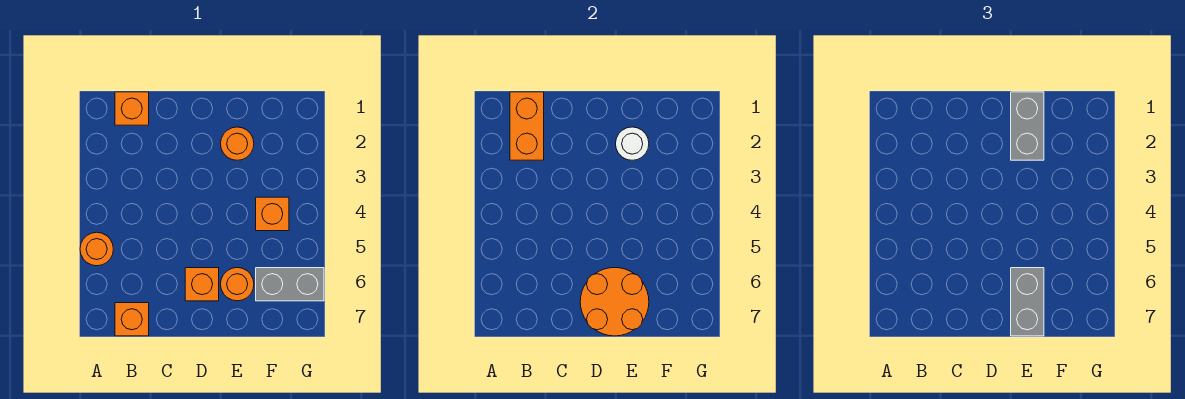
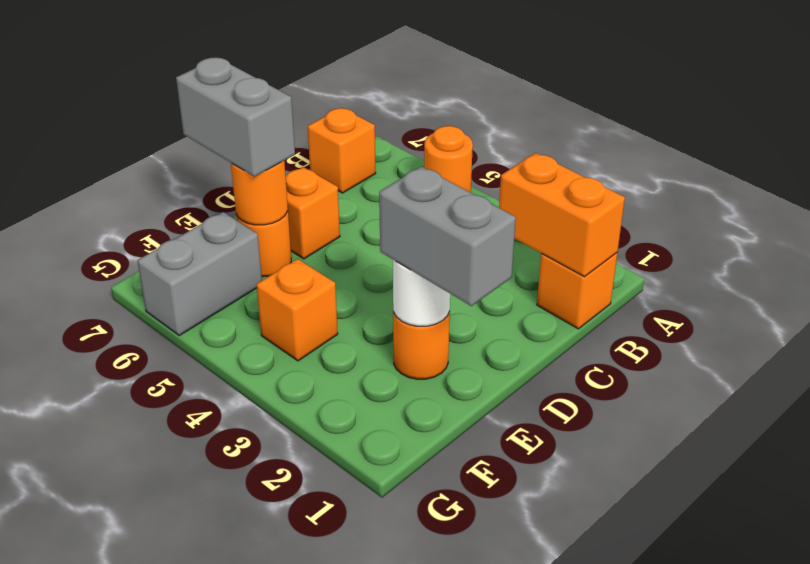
orange 2x2 round brick [580,268,649,336] -> orange 1x1 round brick [231,161,288,225]

